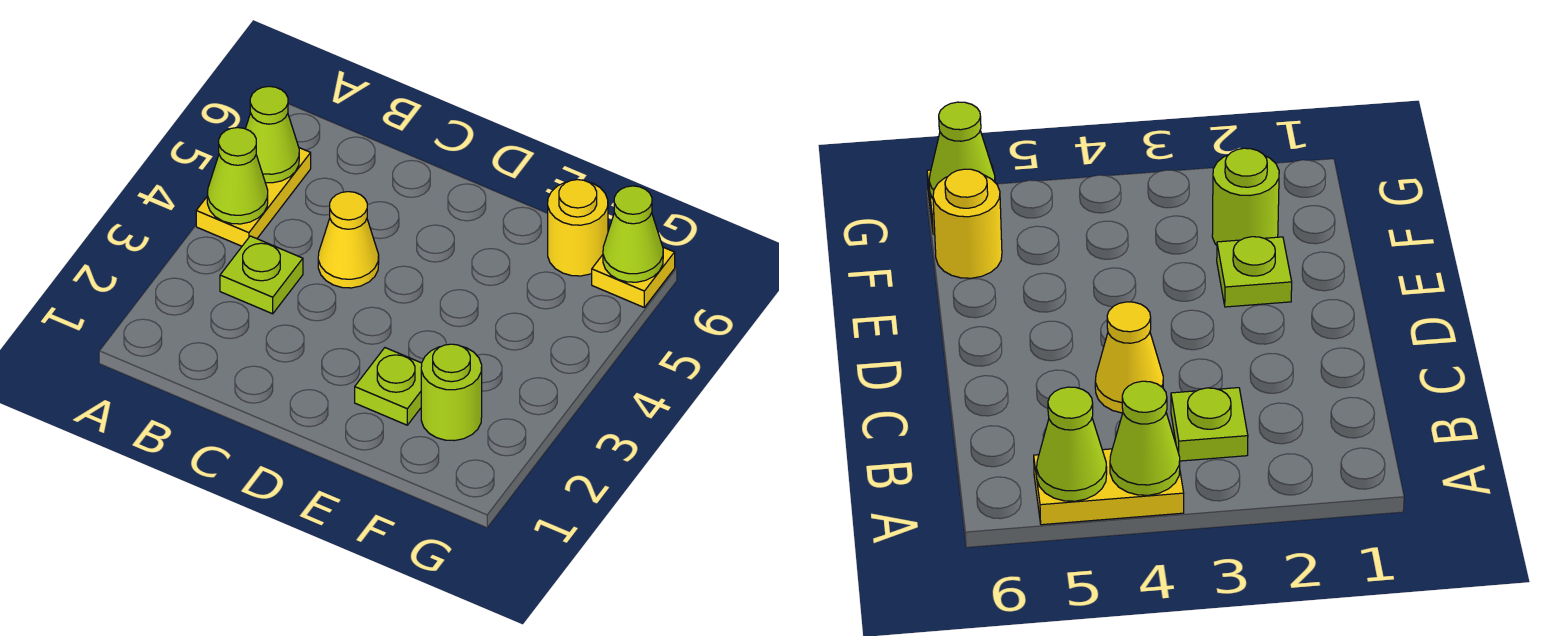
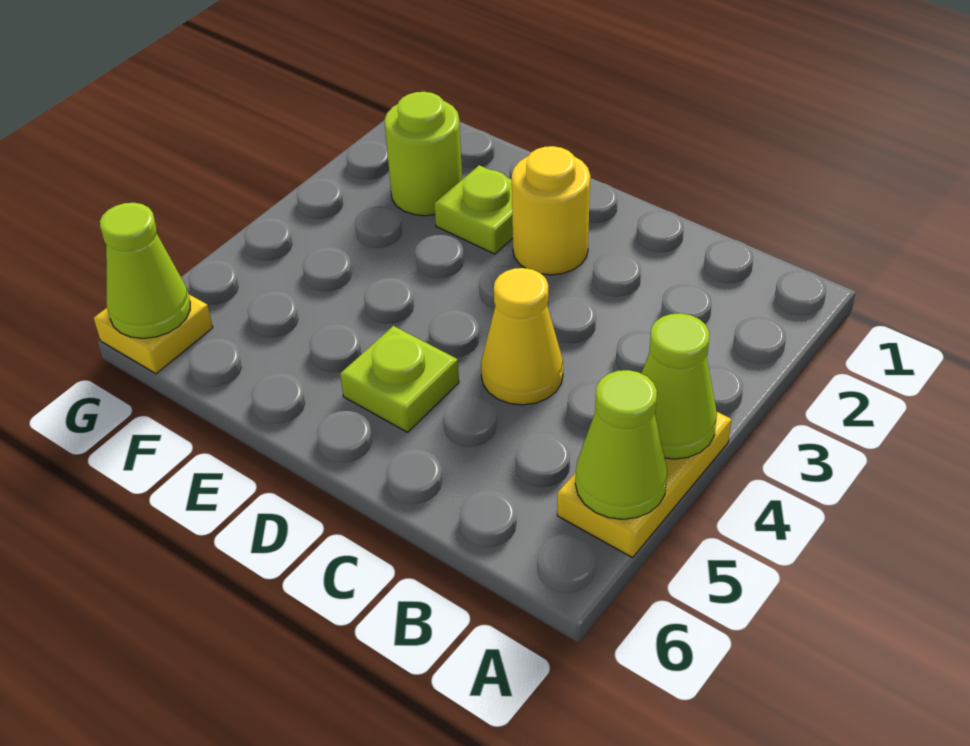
lime 1x1 plate [220,236,303,314] -> lime 1x1 plate moved to [340,326,459,432]
yellow 1x1 round brick [548,180,608,276] -> yellow 1x1 round brick moved to [512,146,590,275]

